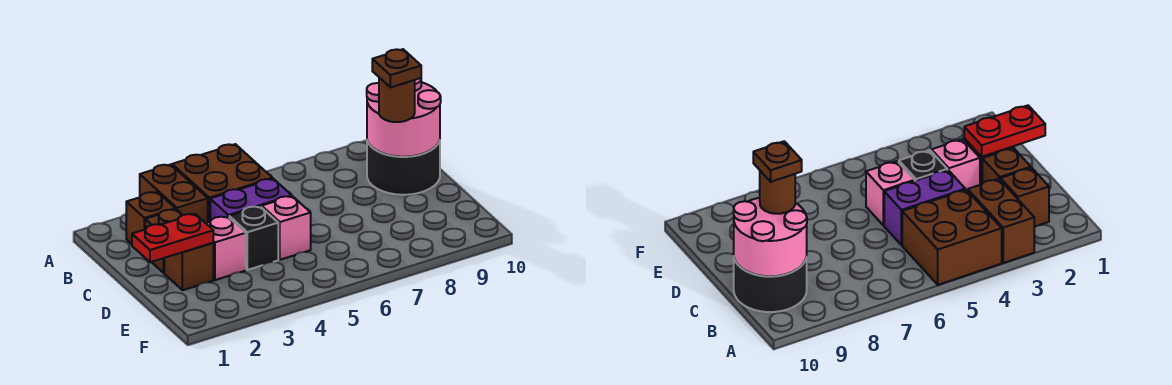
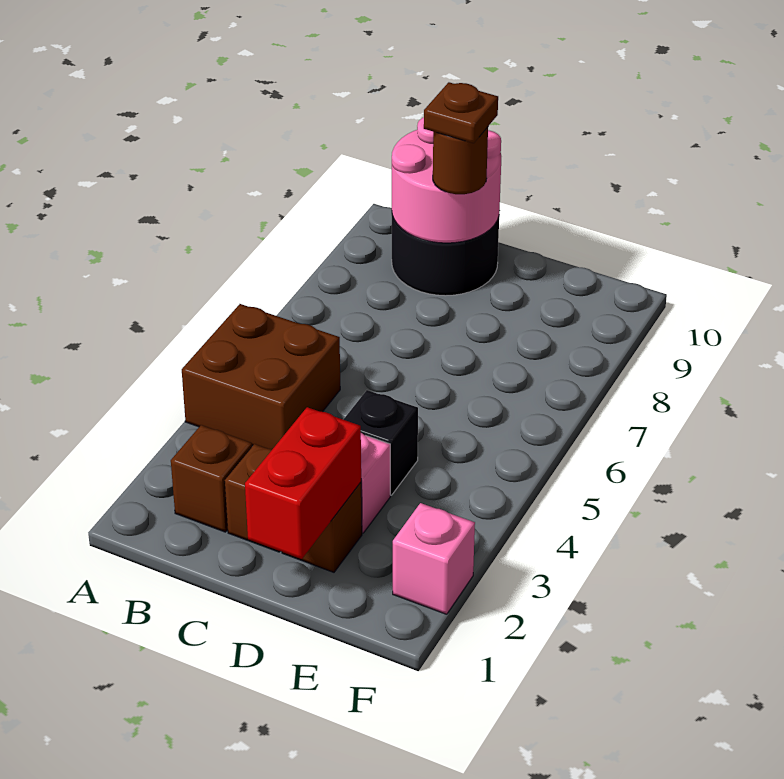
brown 1x2 brick [140,165,208,223] -> none
purple 1x2 brick [210,179,292,221] -> none
red 1x2 plate [132,214,213,262] -> red 1x2 brick [245,407,361,559]
pink 1x1 brick [262,196,311,260] -> pink 1x1 brick moved to [393,503,475,614]

